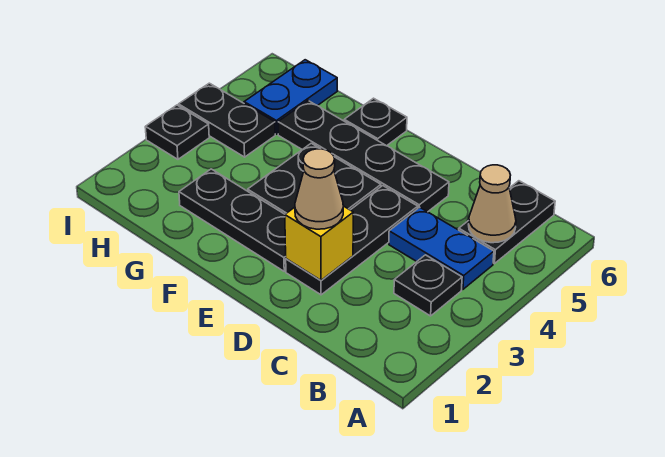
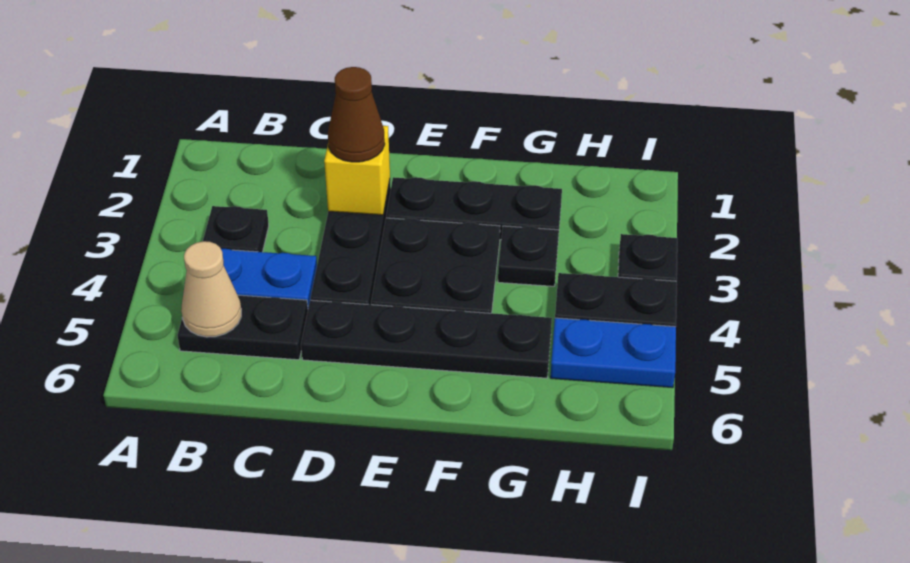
black 1x2 plate [459,181,555,264] -> black 1x2 plate turned to [177,295,308,360]
tan 1x1 cone [295,149,343,229] -> brown 1x1 cone [328,67,385,162]
black 1x1 plate [344,98,407,146] -> black 1x1 plate moved to [498,226,559,286]
blue 1x2 plate [244,60,337,134] -> blue 1x2 plate turned to [550,318,676,388]

